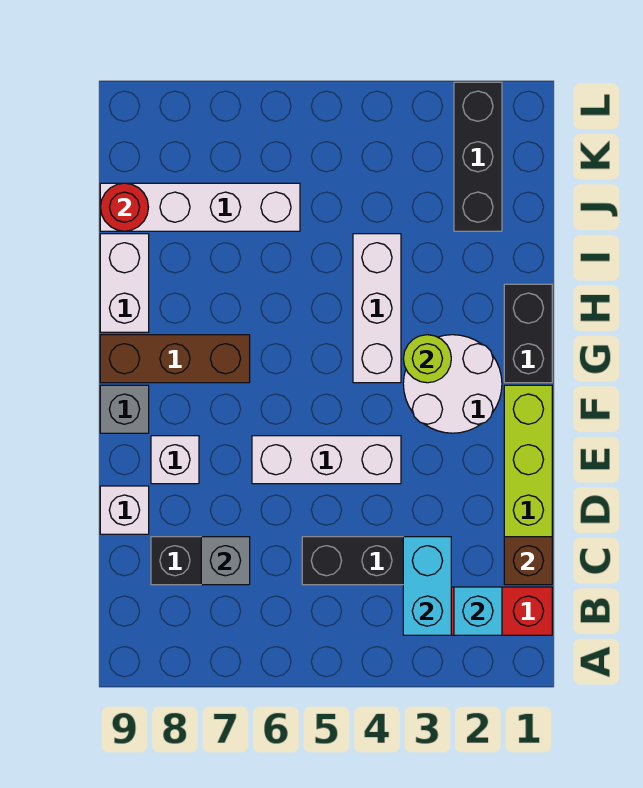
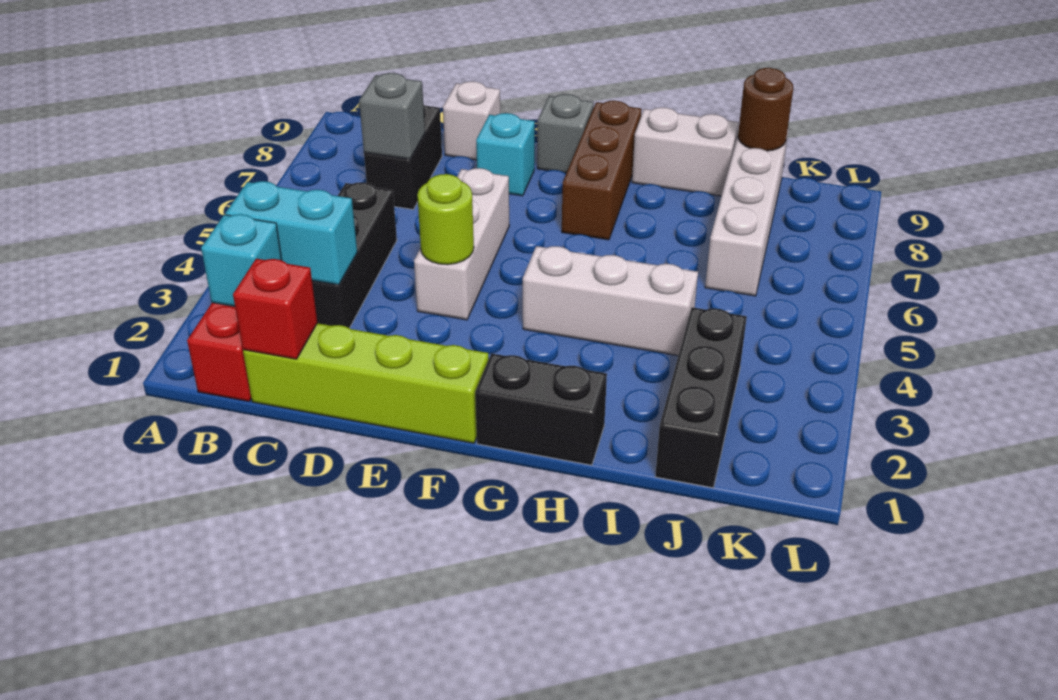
brown 1x1 brick [504,537,552,585] -> red 1x1 brick [233,259,317,359]
white 1x1 brick [151,436,199,484] -> cyan 1x1 brick [476,113,535,196]
white 2x2 round brick [403,335,502,433] -> none
lime 1x1 round brick [403,335,451,383] -> lime 1x1 round brick moved to [417,174,474,265]
black 1x3 brick [454,82,502,231] -> black 1x3 brick turned to [655,307,747,488]
red 1x1 round brick [100,183,148,231] -> brown 1x1 round brick [738,68,793,151]

